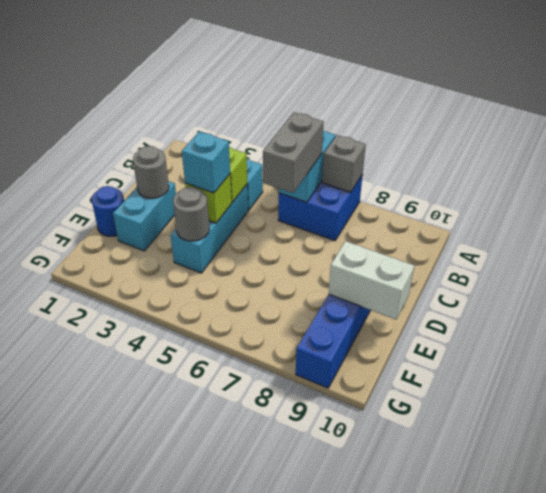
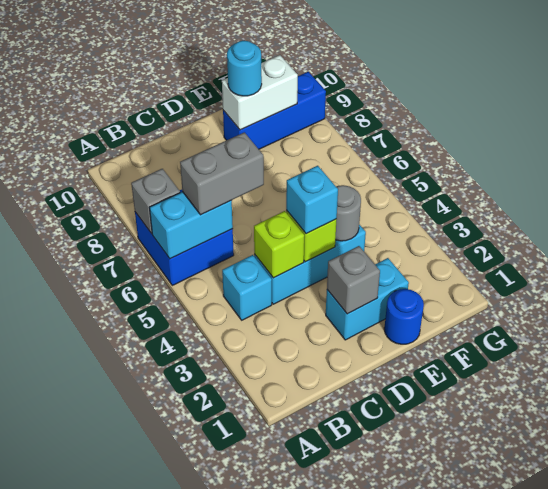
grey 1x1 round brick [133,146,169,198] -> grey 1x1 brick [327,246,380,314]
white 1x2 brick [329,241,414,319] -> white 1x2 brick turned to [222,55,298,130]
none -> cyan 1x1 round brick [227,41,262,96]

